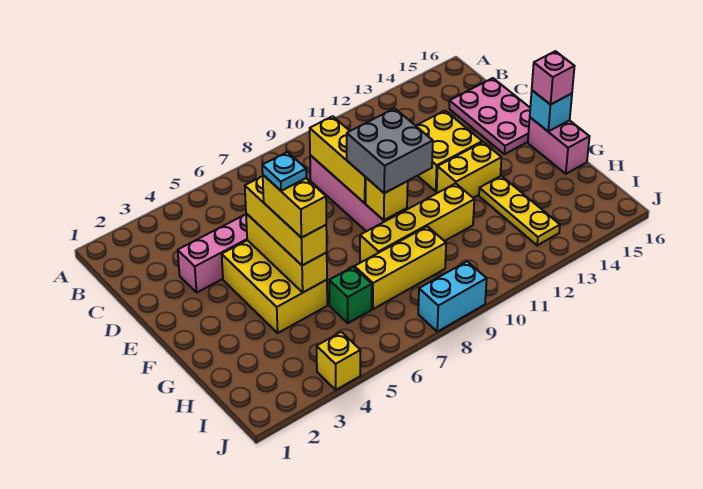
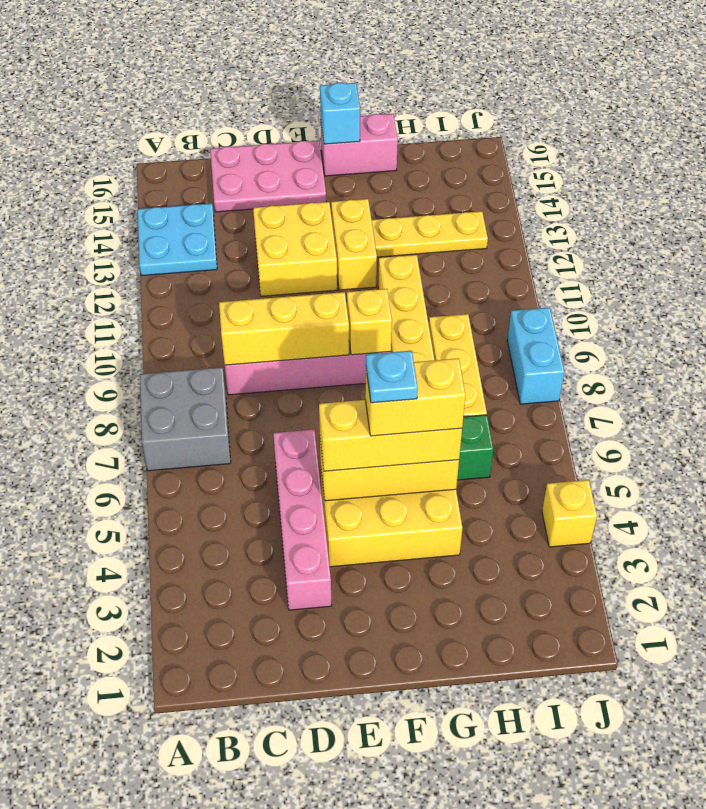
none -> cyan 2x2 plate [138,203,217,276]
grey 2x2 brick [347,108,433,193] -> grey 2x2 brick moved to [140,367,231,471]
pink 1x1 brick [532,51,575,105] -> none

